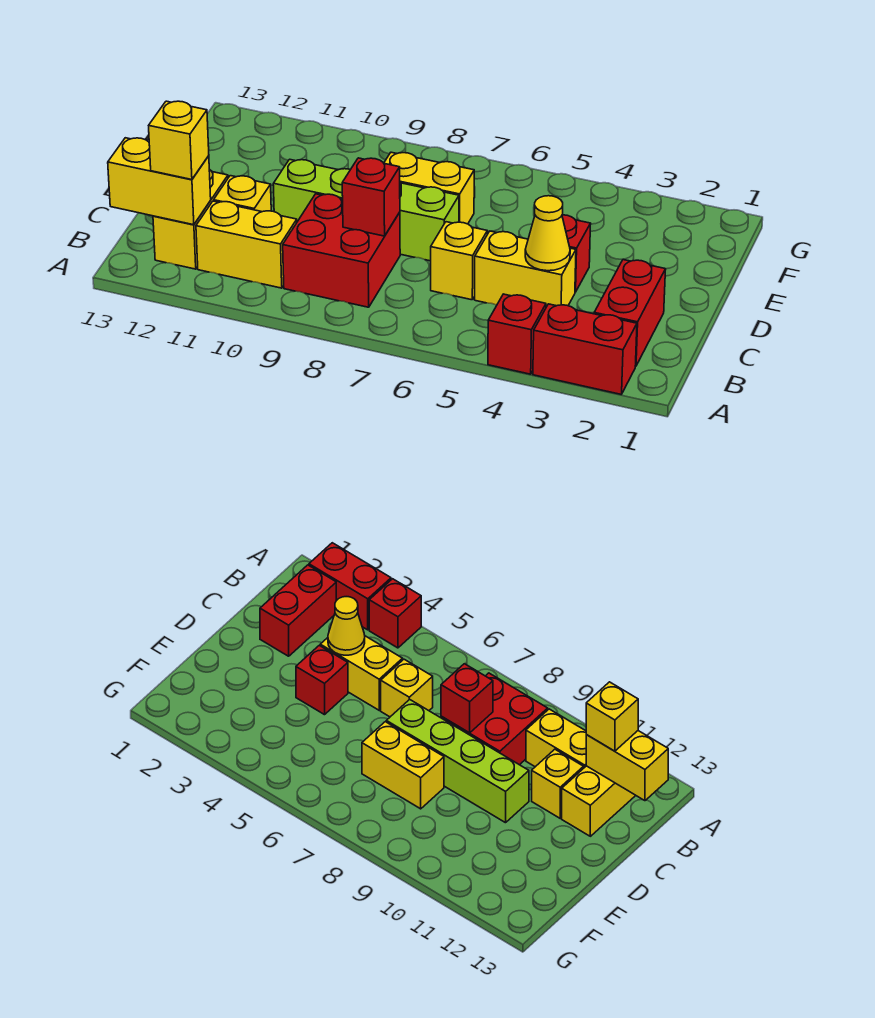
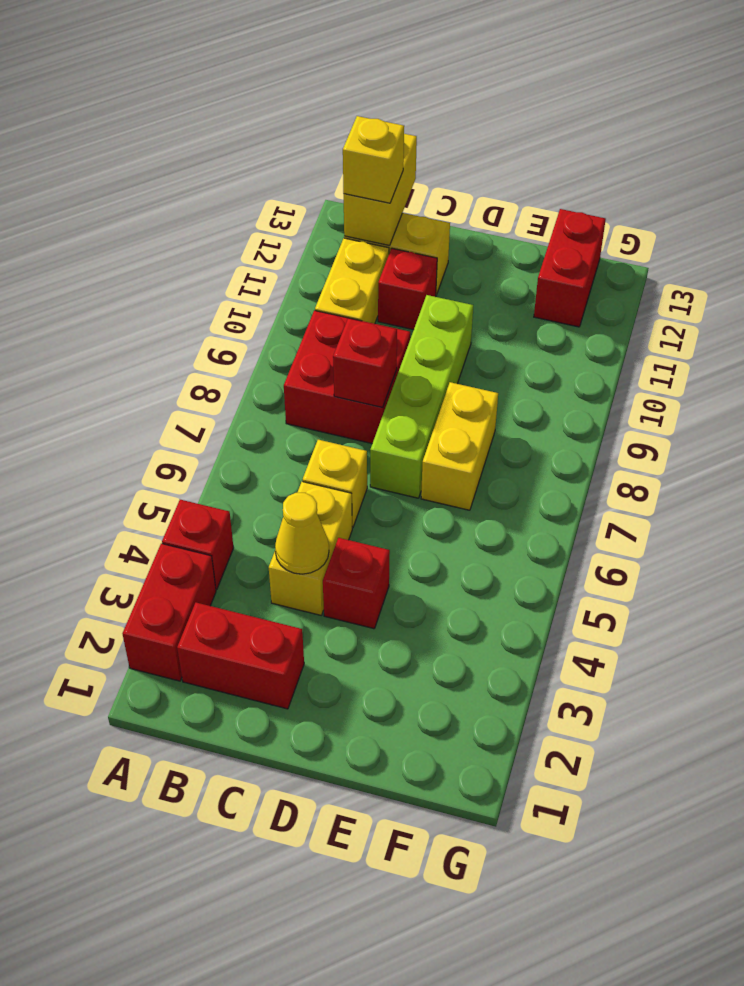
yellow 1x1 brick [214,176,271,212] -> red 1x1 brick [378,248,437,330]
none -> red 1x2 brick [534,209,606,327]

